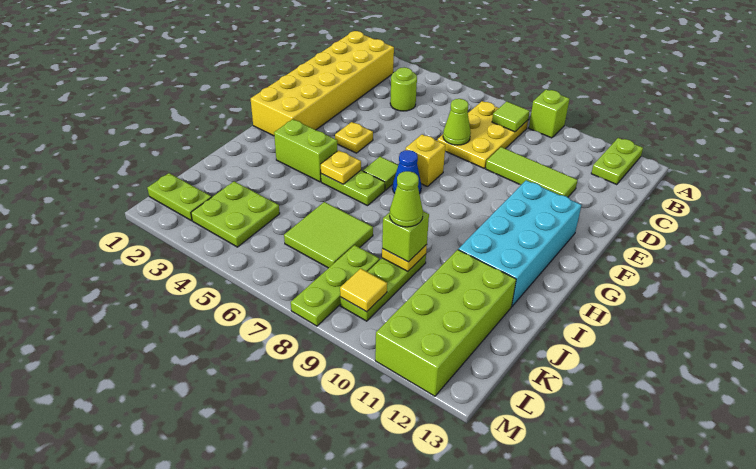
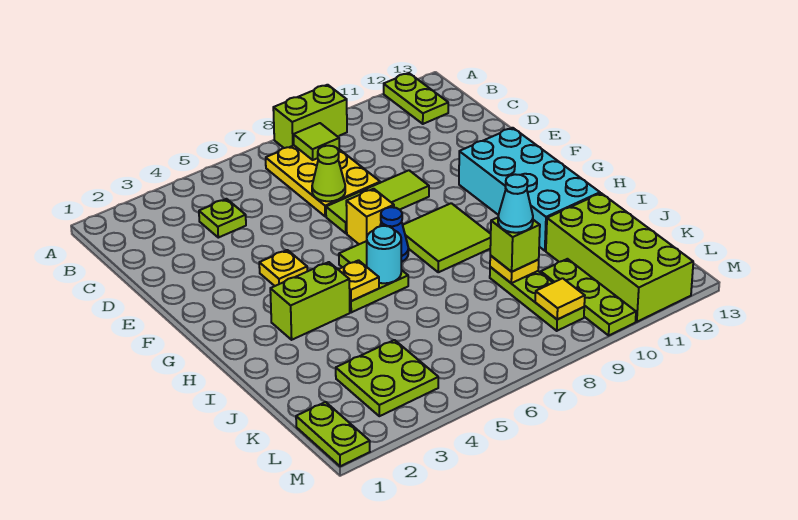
lime 1x1 brick [529,90,569,138] -> lime 1x2 brick [273,85,347,148]
yellow 2x6 brick [251,31,394,136] -> none
lime 1x1 round brick [390,67,417,111] -> lime 1x1 plate [199,199,246,238]
lime 1x3 tile [486,147,578,197] -> lime 1x3 tile moved to [326,170,429,233]
none -> cyan 1x1 round brick [367,226,401,283]
lime 2x2 tile [284,202,373,268] -> lime 2x2 tile moved to [403,203,491,272]
lime 1x1 cone [390,171,423,227] -> cyan 1x1 cone [498,174,533,233]
lime 1x3 plate [291,245,380,326] -> lime 1x3 plate moved to [541,259,636,335]
lime 1x2 plate [147,173,211,221] -> lime 1x2 plate turned to [296,402,370,466]

